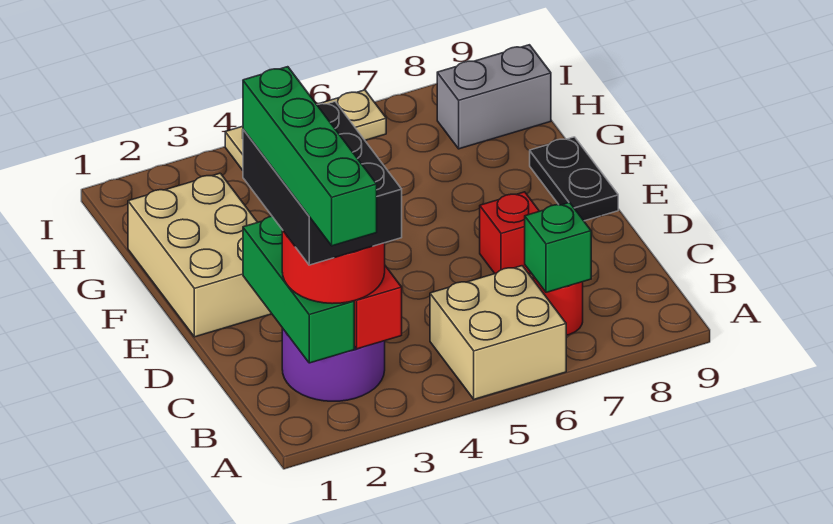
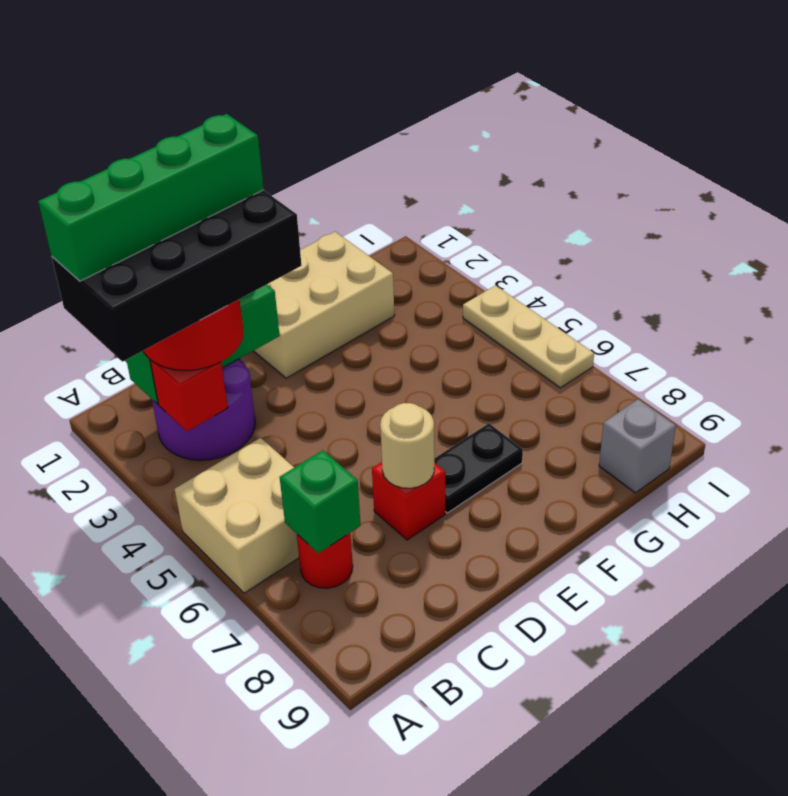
black 2x3 brick [243,102,402,265] -> black 2x4 brick [52,190,302,362]
none -> tan 1x1 round brick [380,403,434,488]
black 1x2 plate [530,137,618,221] -> black 1x2 plate moved to [434,423,523,513]
grey 1x2 brick [437,45,551,149] -> grey 1x1 brick [599,399,676,493]

